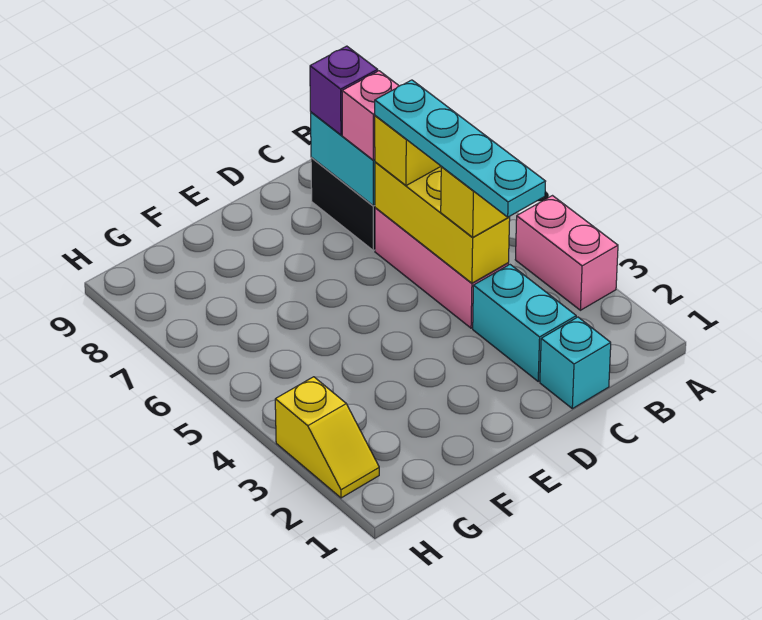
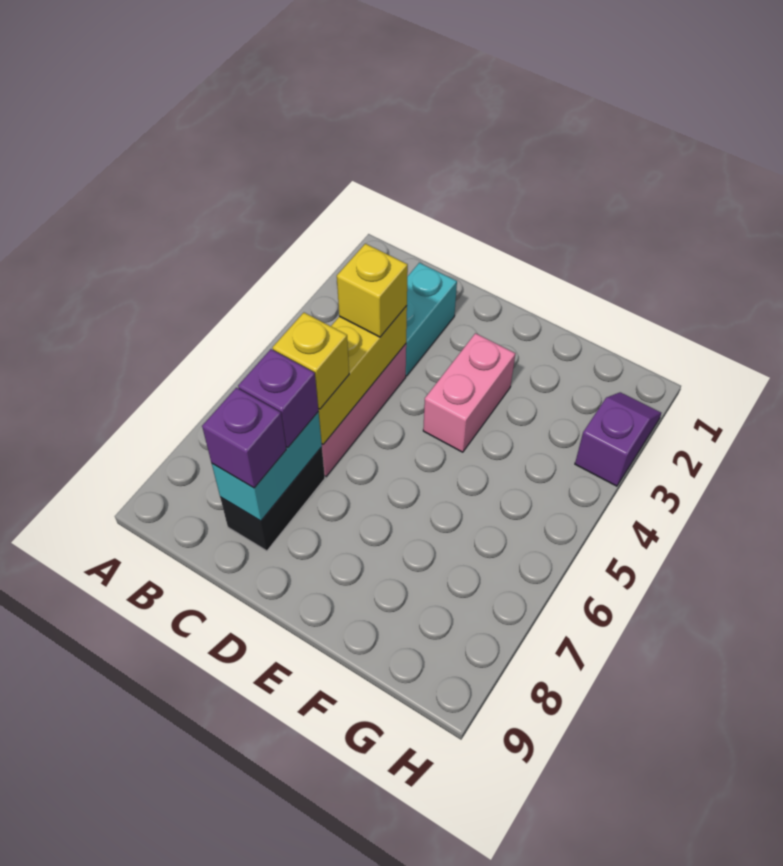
pink 1x2 brick [515,196,618,310] -> pink 1x2 brick moved to [423,333,515,452]
cyan 1x1 brick [540,317,611,409] -> none
cyan 1x4 plate [375,80,546,217] -> none
pink 1x1 brick [342,71,399,160] -> purple 1x1 brick [238,349,318,447]
yellow 1x2 slope [275,377,379,498] -> purple 1x2 slope [575,392,661,486]

